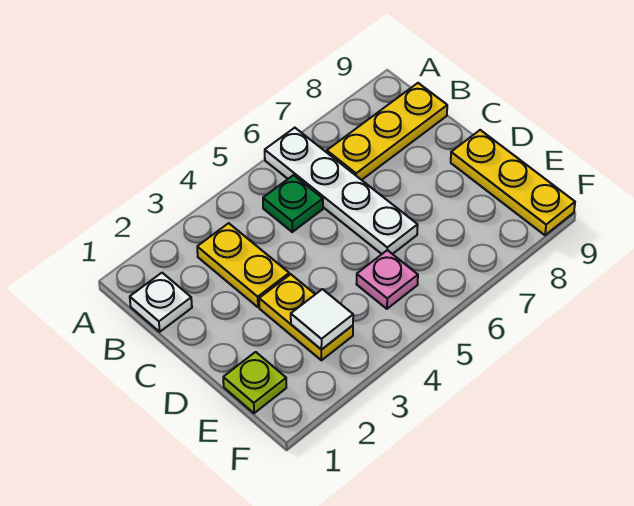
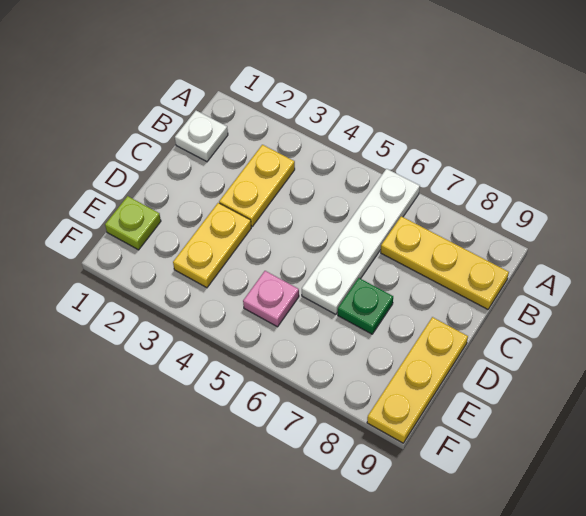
green 1x1 plate [263,175,323,232] -> green 1x1 plate moved to [338,278,393,334]
white 1x1 tile [291,289,353,350] -> none

